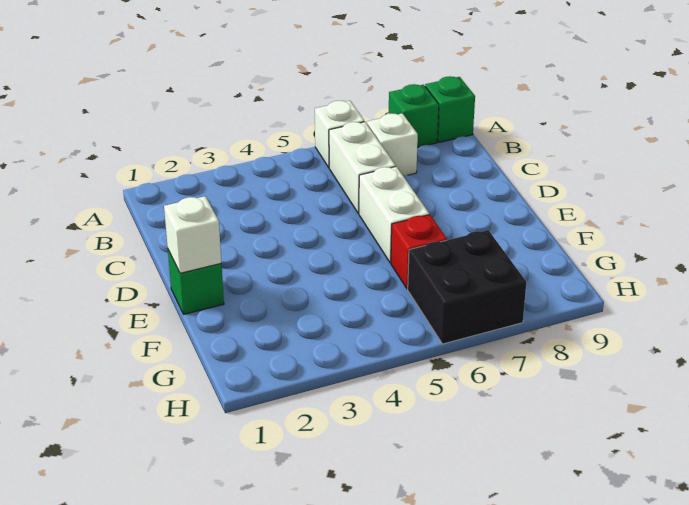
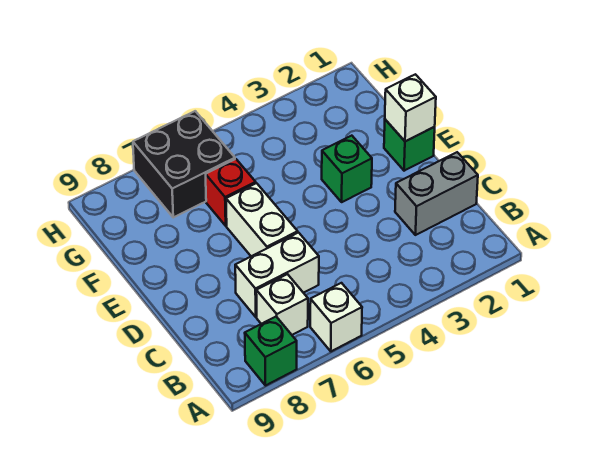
green 1x1 brick [425,76,475,142] -> green 1x1 brick moved to [322,136,372,202]
white 1x2 brick [329,122,396,214] -> white 1x2 brick turned to [235,233,319,317]
none -> grey 1x2 brick [395,152,478,235]

